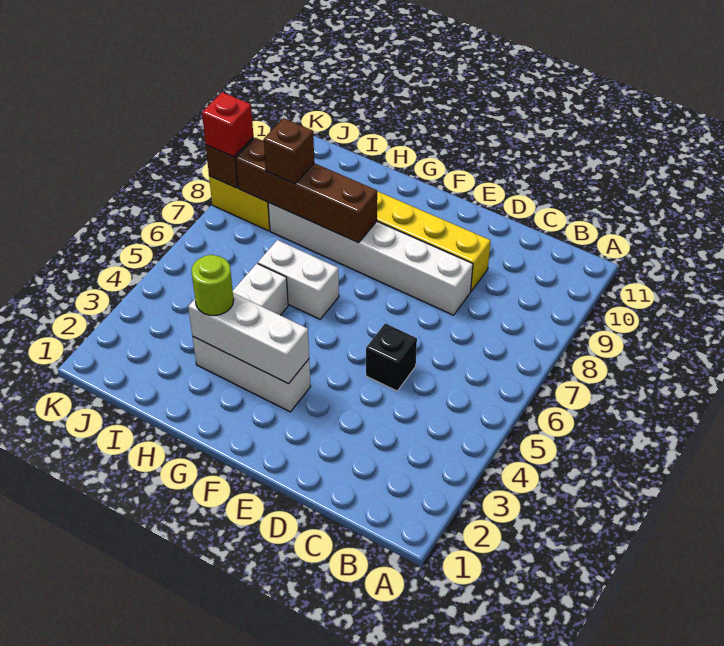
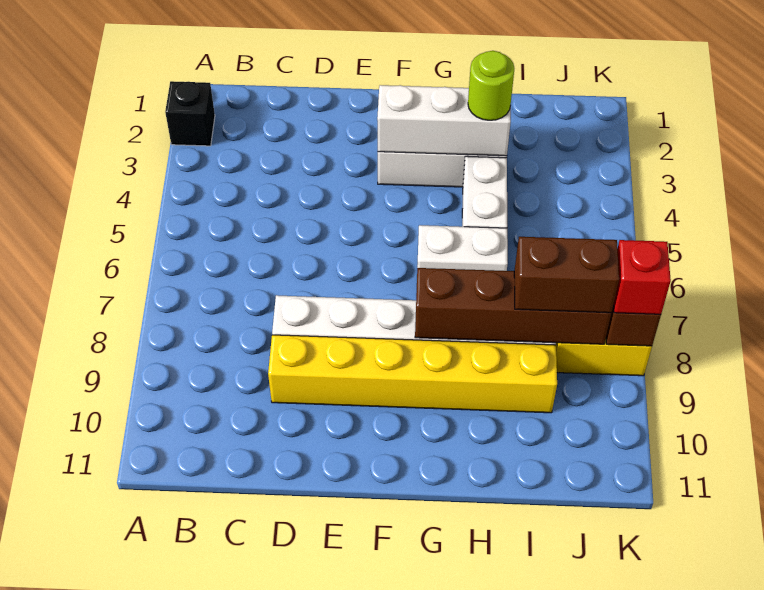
black 1x1 brick [366,323,417,391] -> black 1x1 brick moved to [165,81,215,146]
brown 1x1 brick [264,118,314,184] -> brown 1x2 brick [514,237,619,313]

